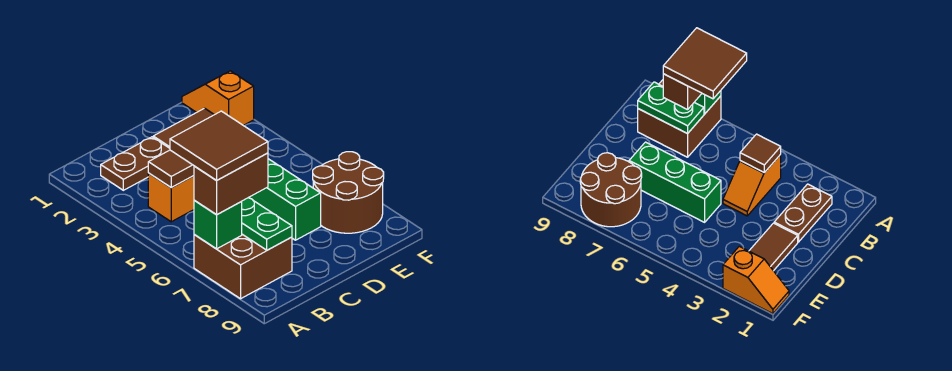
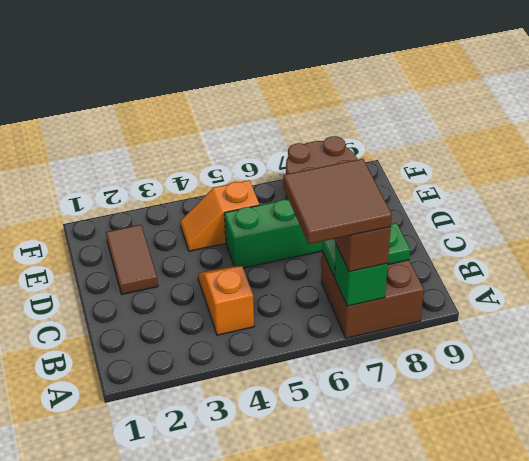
brown 1x2 plate [101,137,170,190] -> none
brown 1x1 tile [148,150,194,188] -> none
orange 1x2 slope [182,71,254,125] -> orange 1x2 slope moved to [180,180,259,251]

